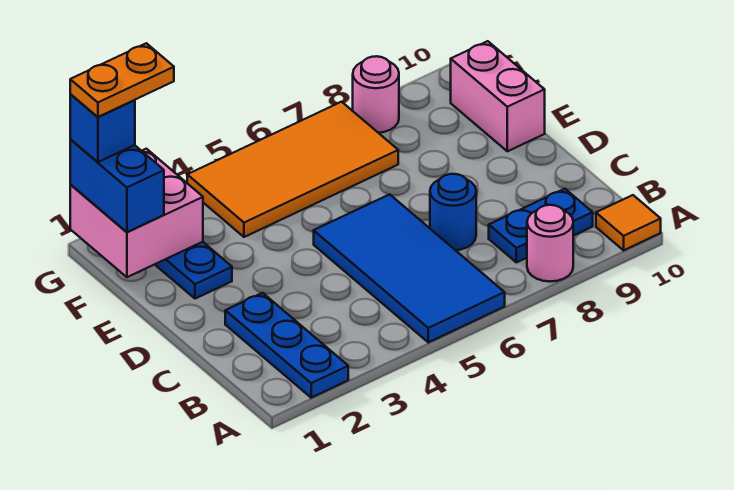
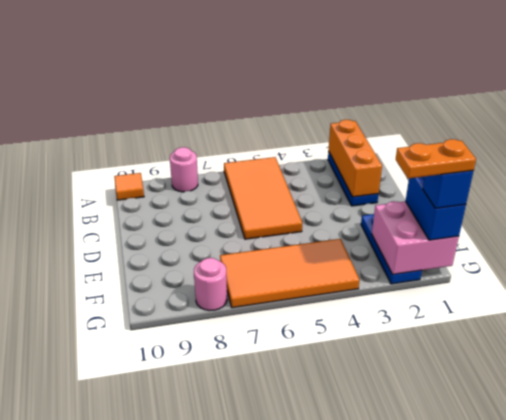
none -> orange 1x3 brick [329,120,382,197]
blue 2x4 tile [314,194,505,342] -> orange 2x4 tile [224,157,302,239]
blue 1x2 plate [489,189,593,262] -> none
blue 1x1 round brick [430,174,476,250] -> none
pink 1x2 brick [451,41,545,151] -> none

